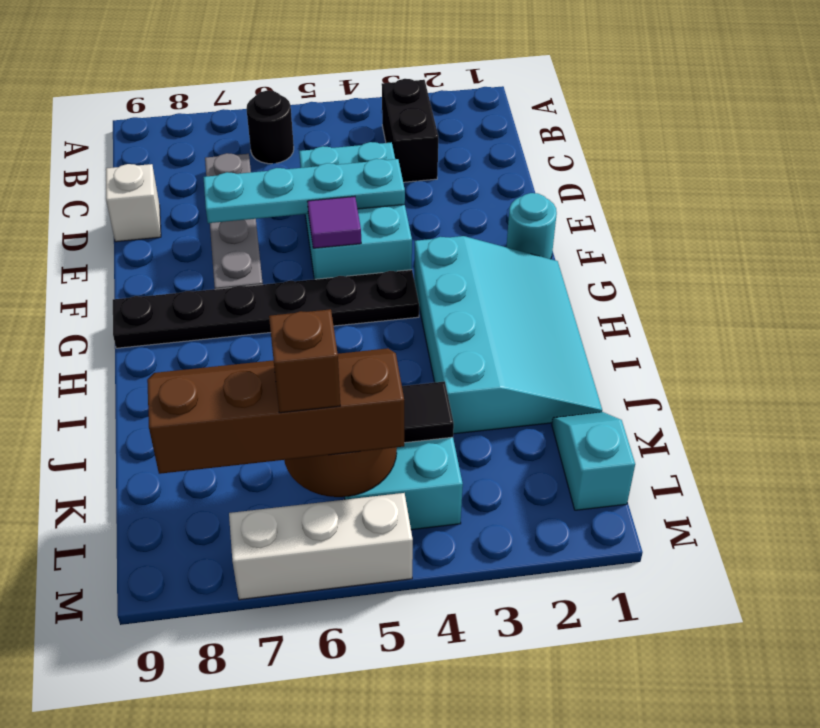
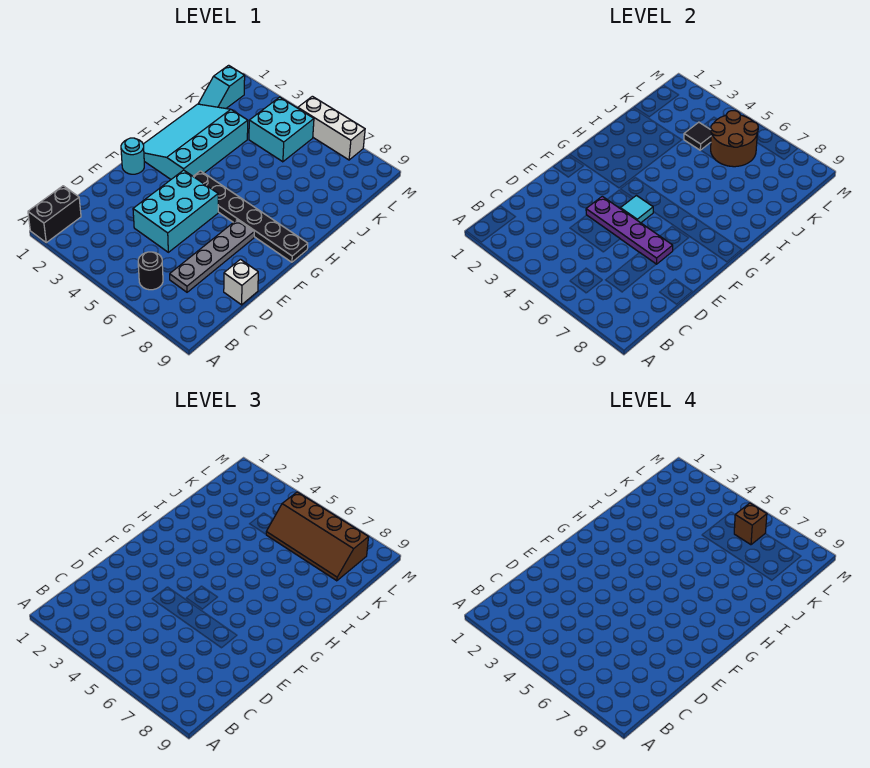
black 1x2 brick [382,79,438,182] -> black 1x2 brick moved to [28,186,81,242]
cyan 1x4 plate [203,159,405,223] -> purple 1x4 plate [586,196,673,264]
purple 1x1 tile [307,196,361,248] -> cyan 1x1 tile [620,195,653,223]

